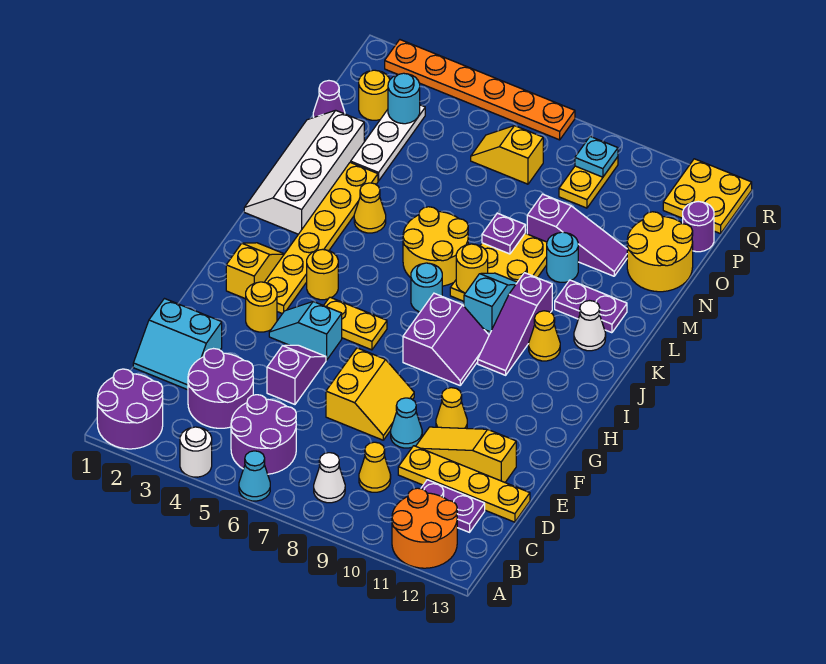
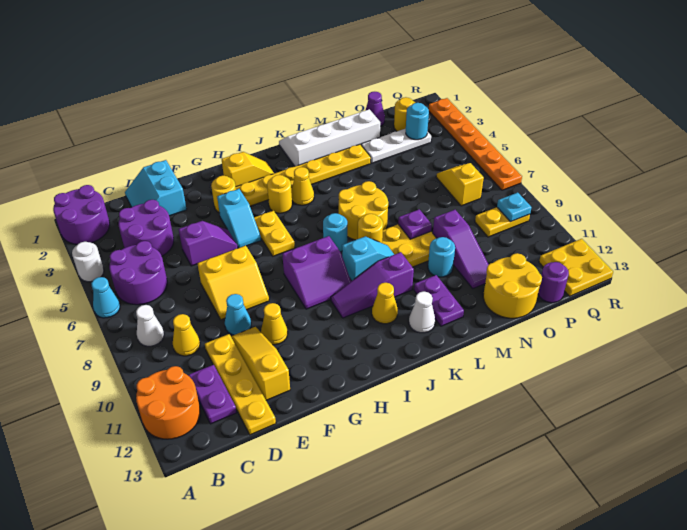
cyan 1x2 slope [269,302,342,360] -> cyan 1x2 slope turned to [217,189,261,248]
yellow 1x1 cone [354,183,386,233] -> yellow 1x1 cone moved to [291,167,314,205]

